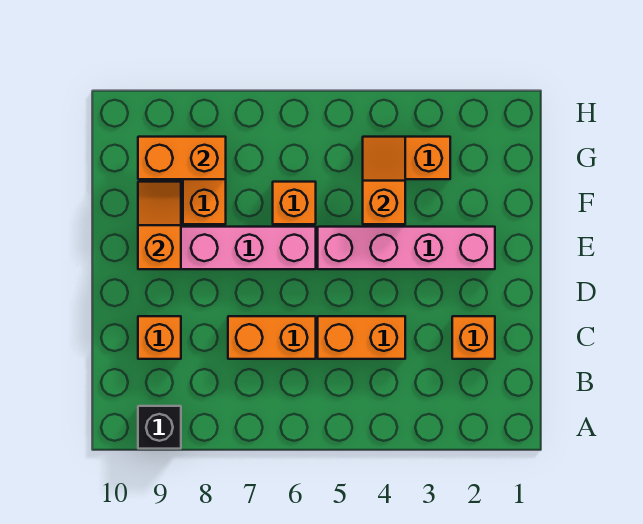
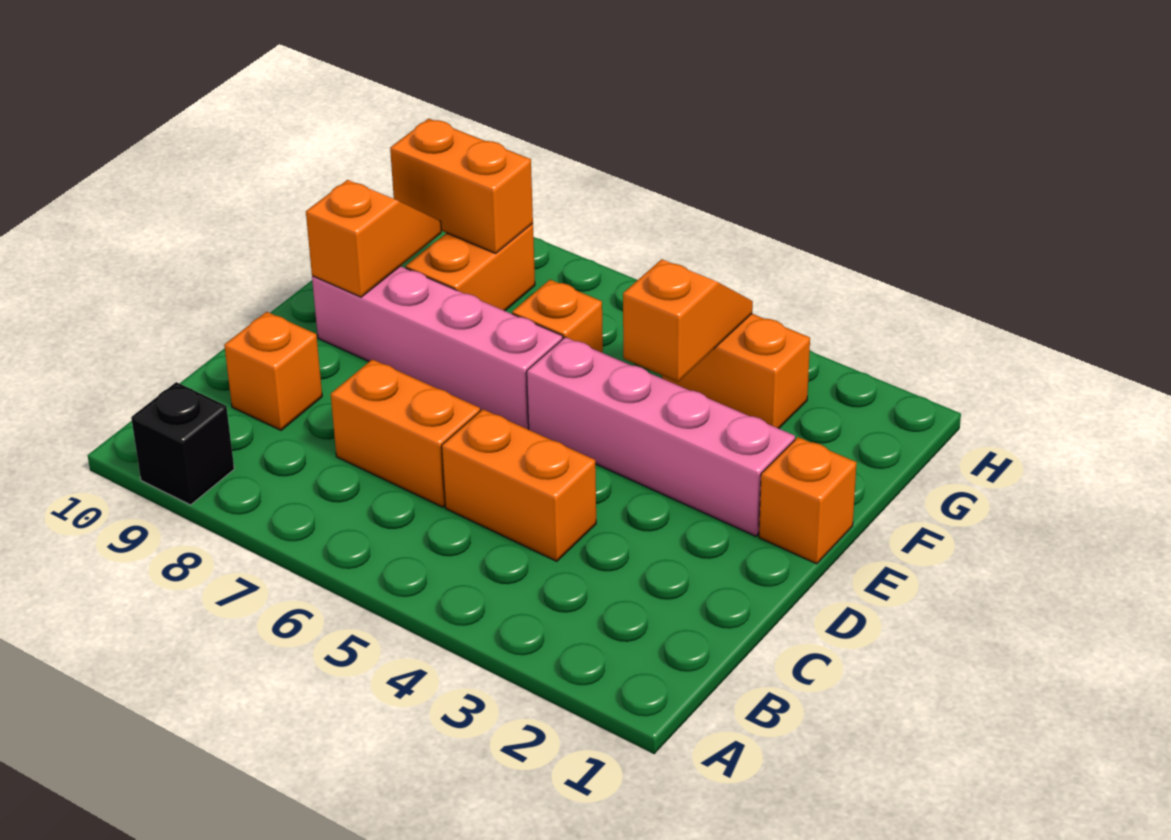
orange 1x1 brick [452,316,495,359] -> orange 1x1 brick moved to [759,437,857,564]

